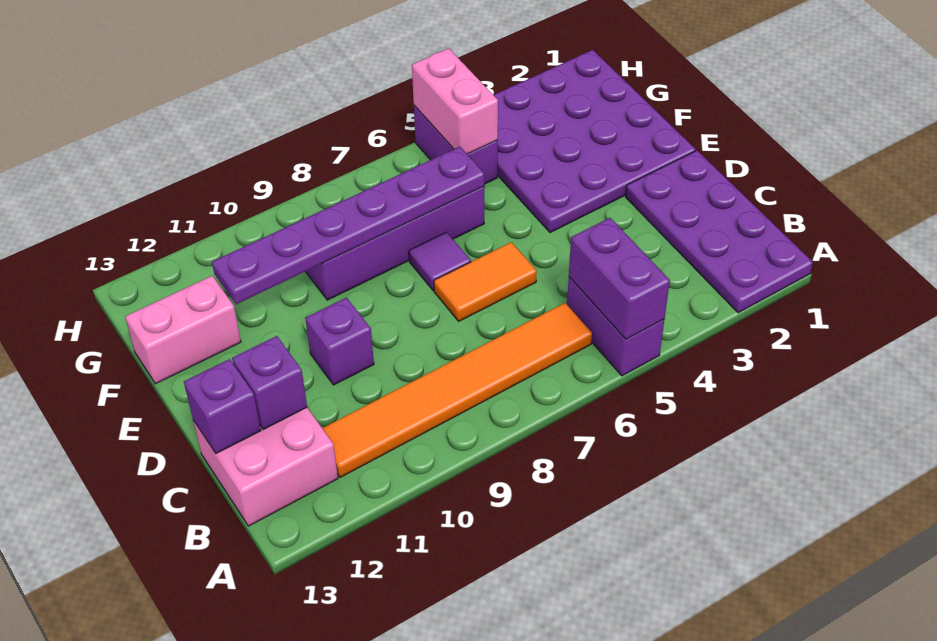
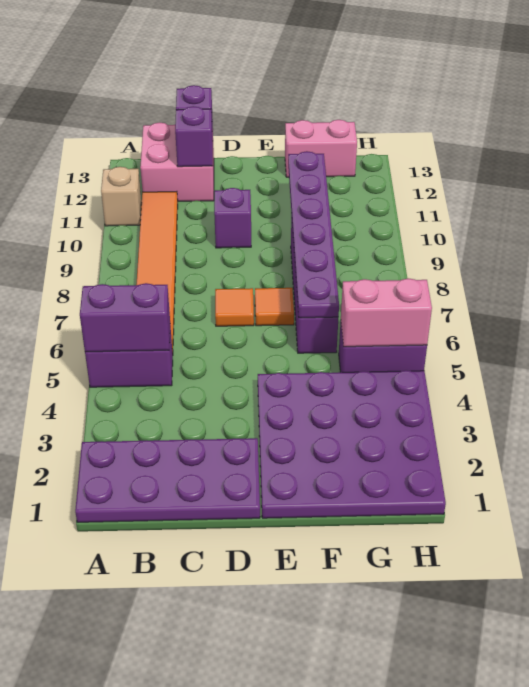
none -> tan 1x1 brick [101,167,142,226]
orange 1x2 tile [434,242,537,321] -> orange 1x1 tile [215,288,254,326]
purple 1x1 tile [409,232,471,291] -> orange 1x1 tile [255,288,294,326]
pink 1x2 brick [125,276,241,384] -> pink 1x2 brick turned to [285,120,357,177]

